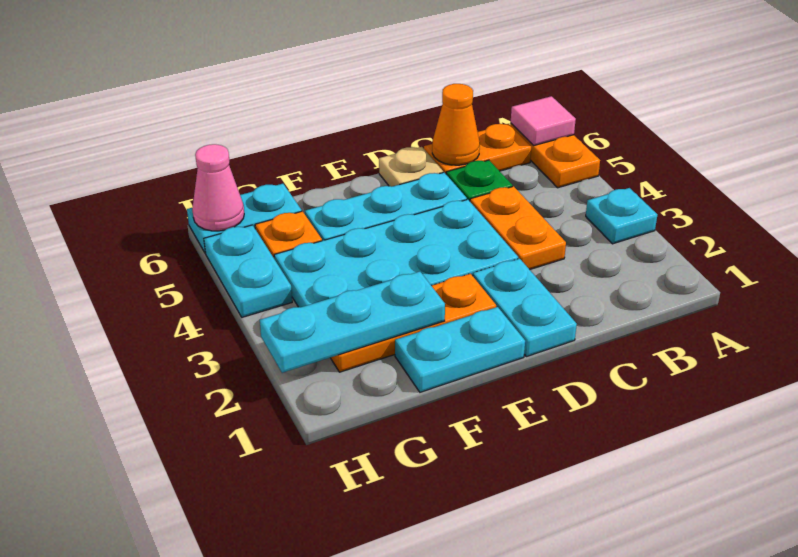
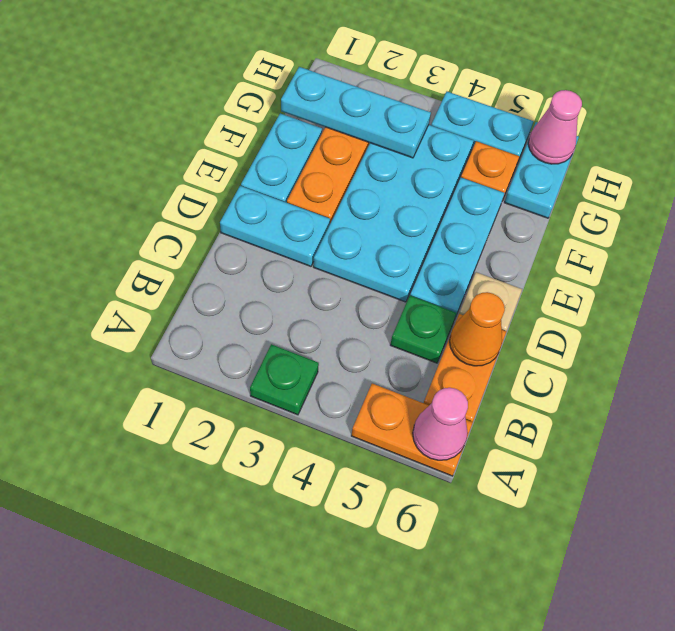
cyan 1x1 plate [586,188,657,244] -> green 1x1 plate [250,344,319,415]
pink 1x1 tile [511,96,576,145] -> pink 1x1 cone [413,388,468,460]
orange 1x2 plate [470,186,566,270] -> none
cyan 1x3 plate [260,272,445,373] -> cyan 1x3 plate turned to [281,67,431,158]

